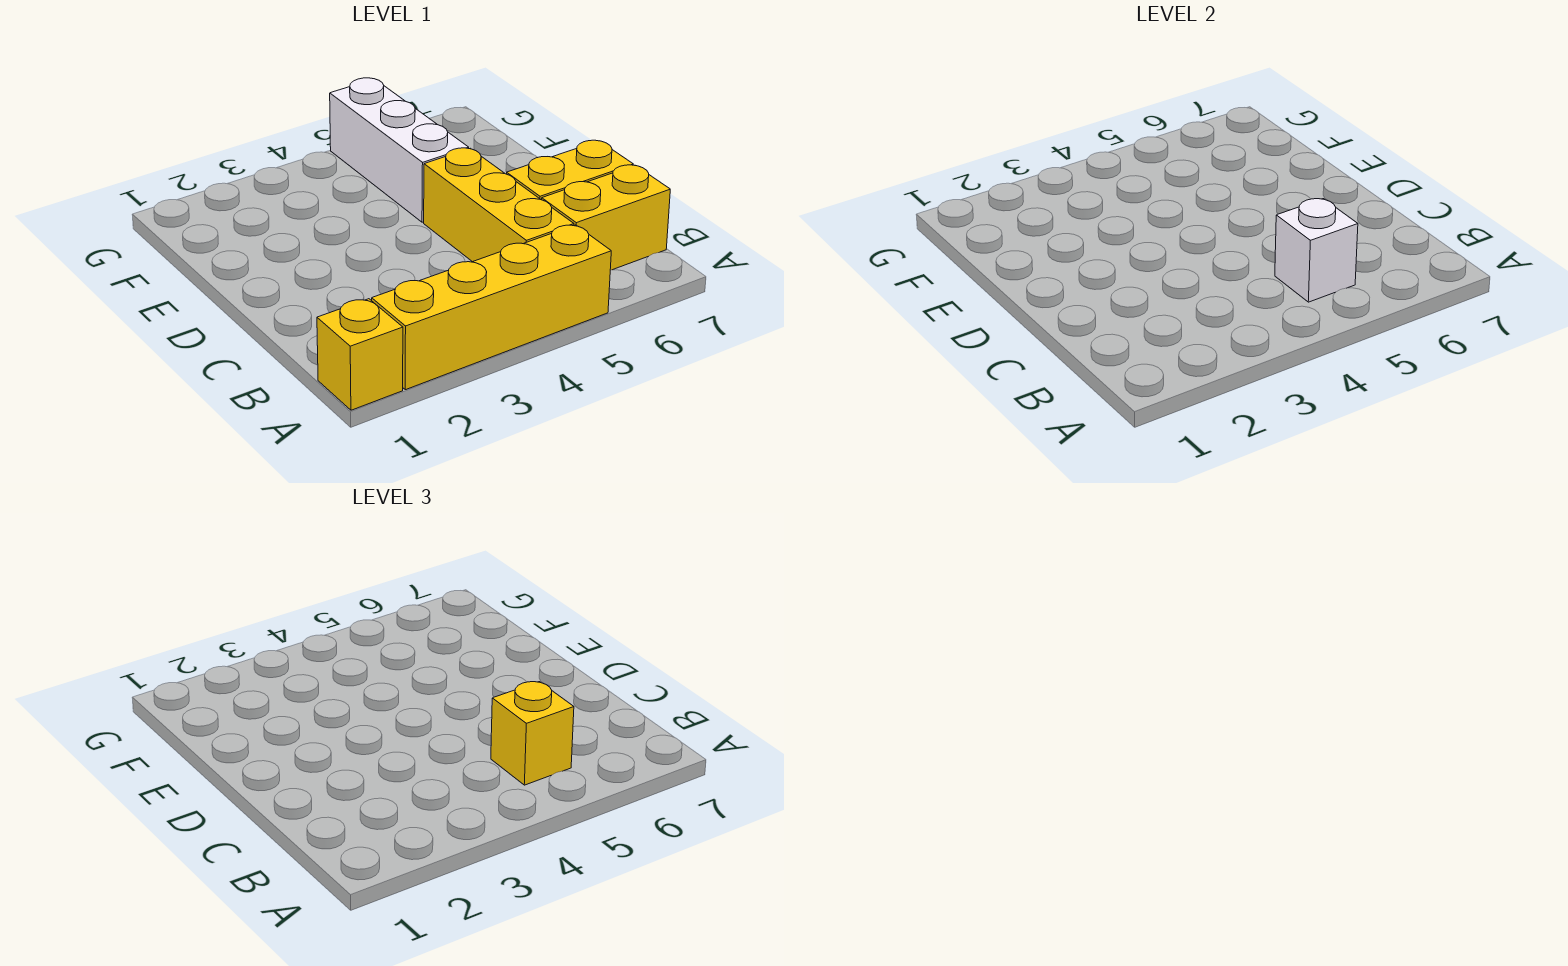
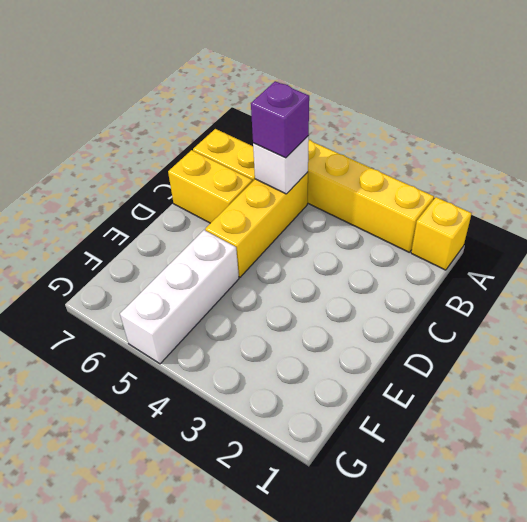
yellow 1x1 brick [491,682,574,785] -> purple 1x1 brick [251,81,309,158]

